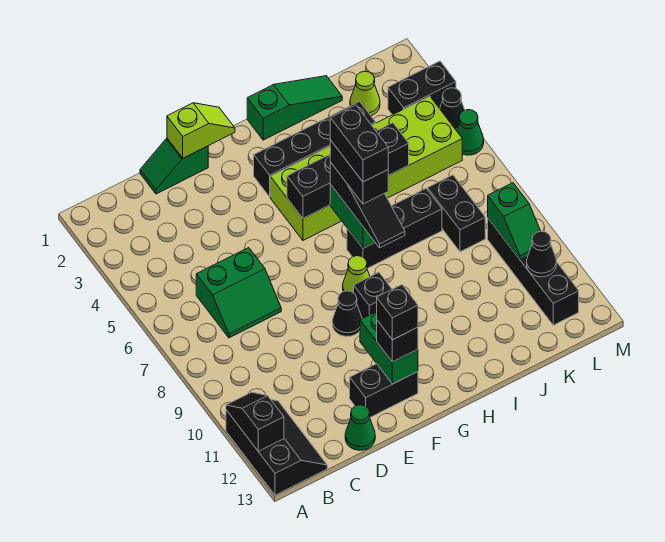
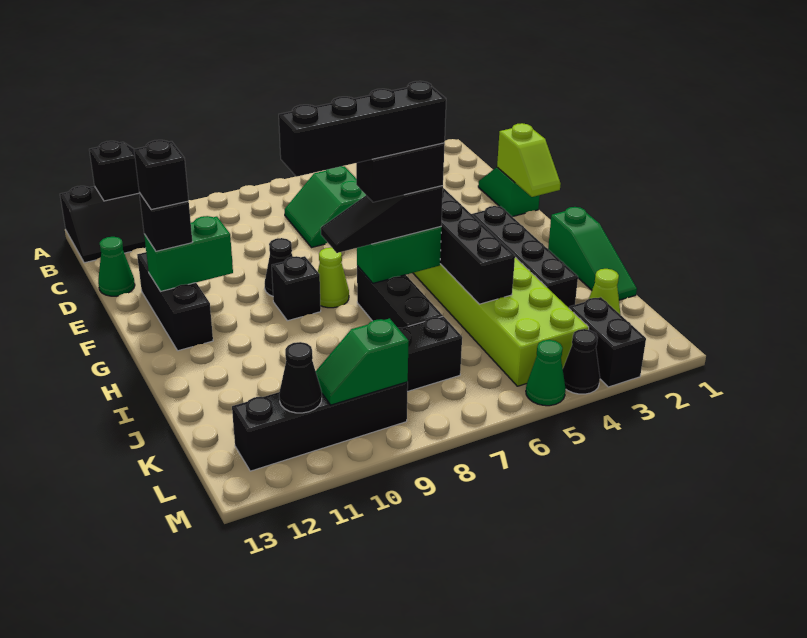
black 1x2 brick [350,364,418,418] -> black 1x3 brick [137,252,213,351]
black 1x2 brick [330,105,388,182] -> black 1x4 brick [279,81,446,177]

